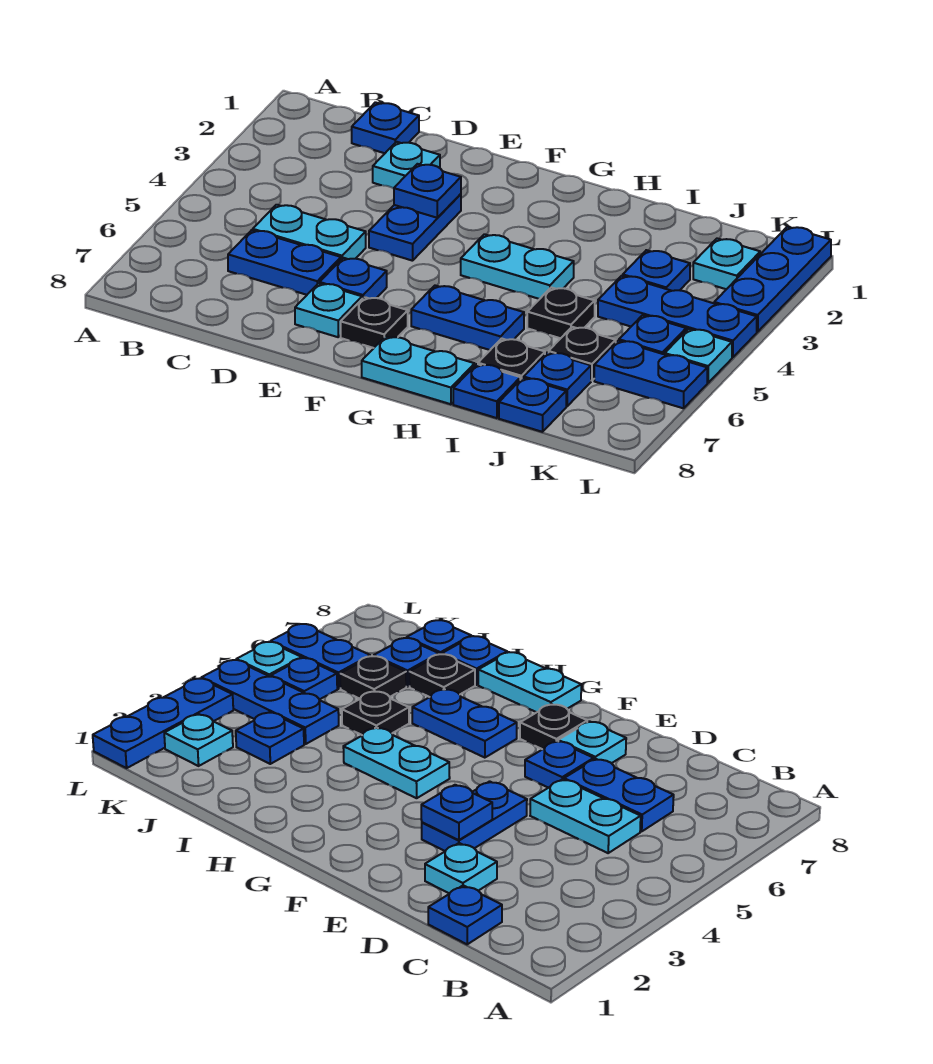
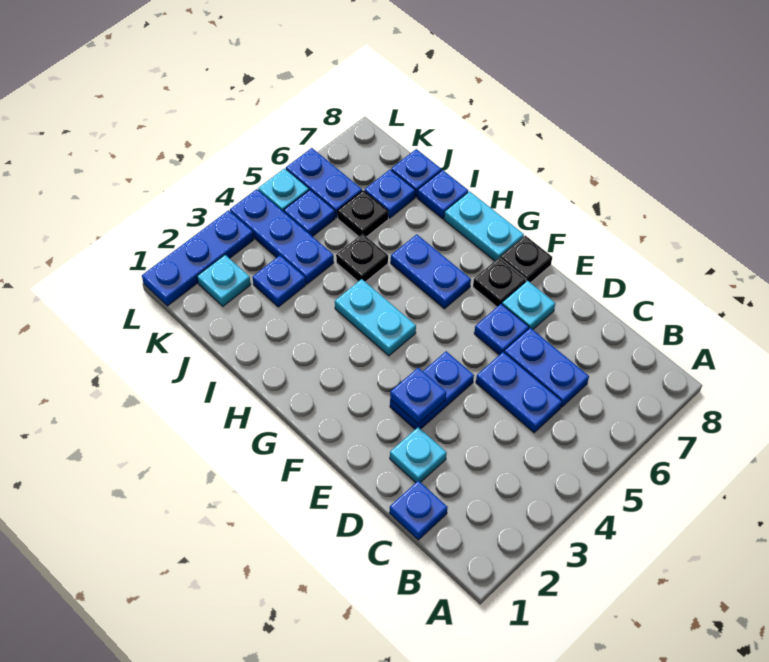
cyan 1x2 plate [253,205,366,259] -> blue 1x2 plate [476,352,562,433]
black 1x1 plate [478,338,545,380] -> black 1x1 plate moved to [500,236,552,283]

